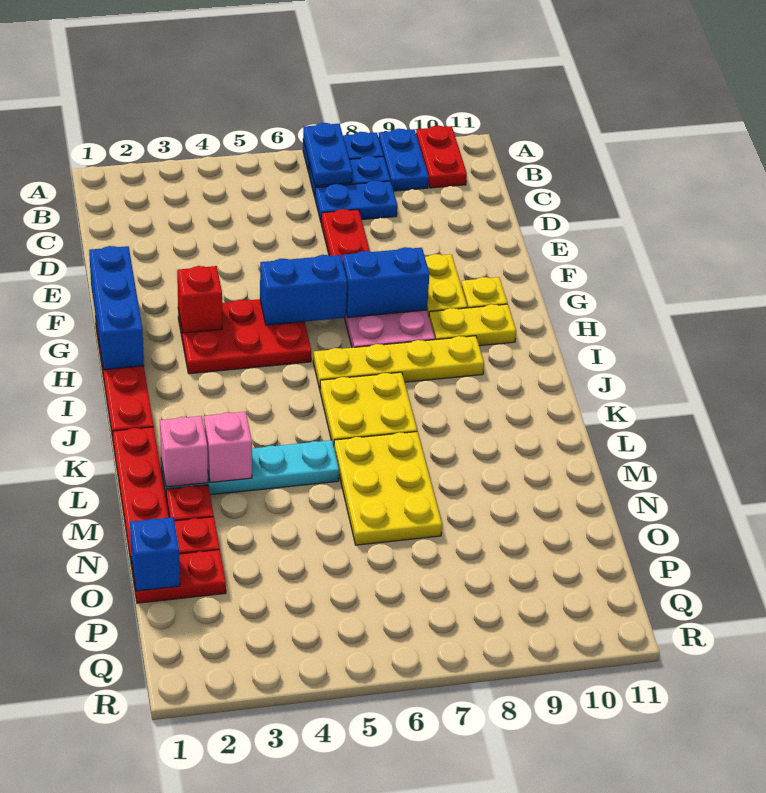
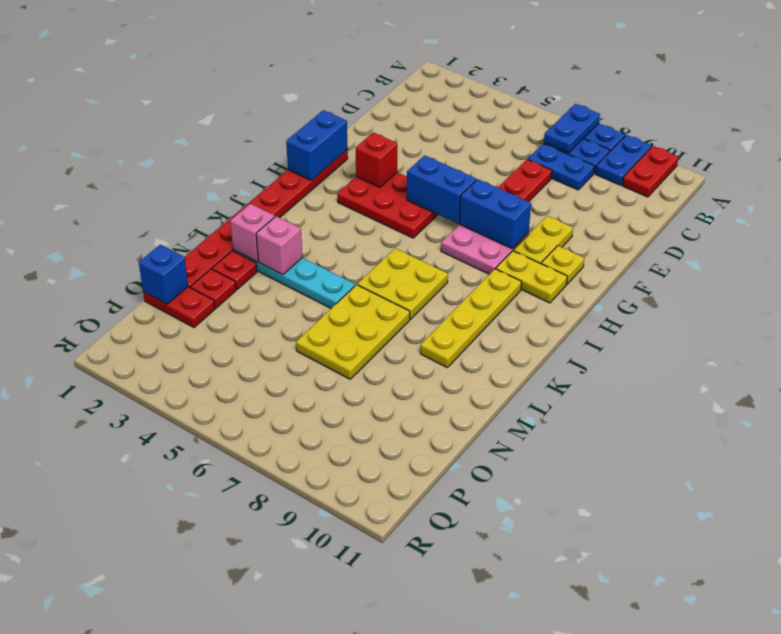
blue 1x3 brick [89,246,144,370] -> blue 1x2 brick [286,110,348,180]
yellow 1x4 plate [313,336,484,389] -> yellow 1x4 plate turned to [420,269,522,368]

